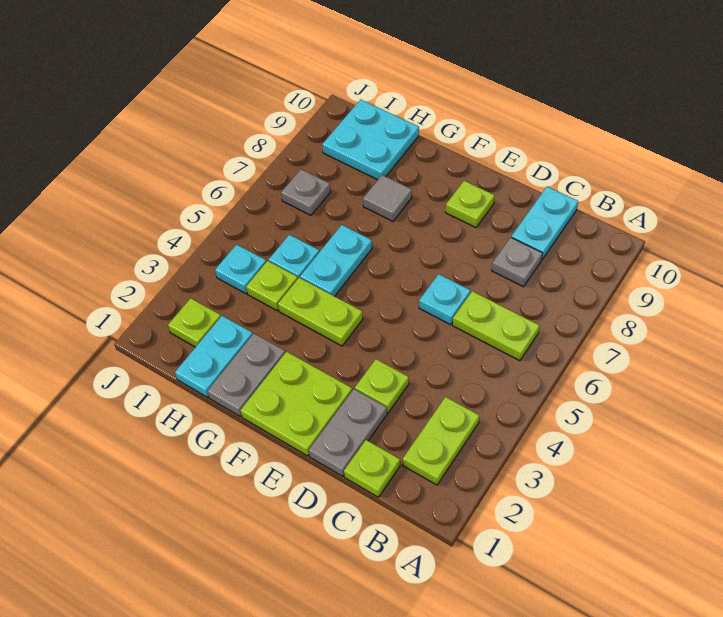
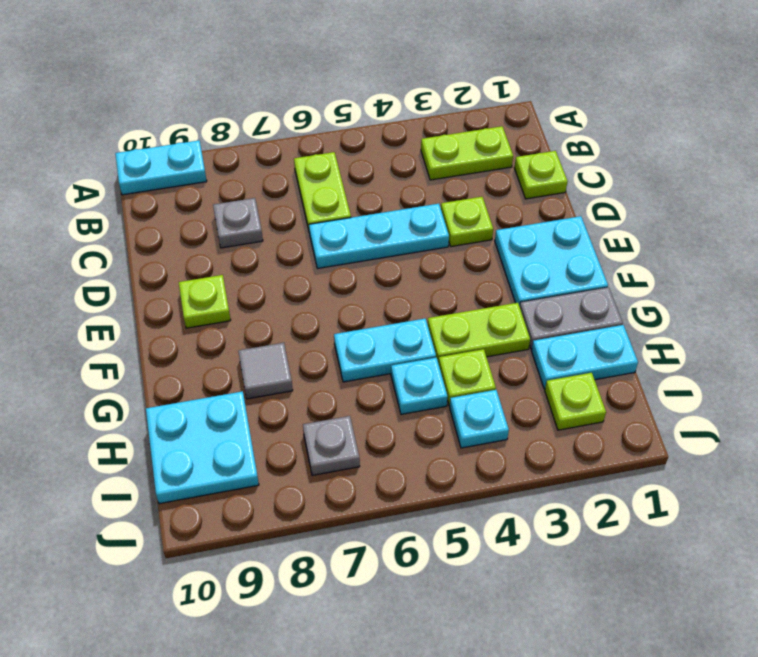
cyan 1x2 plate [511,187,578,259] -> cyan 1x2 plate moved to [115,140,207,195]
grey 1x2 plate [309,389,387,476] -> none
cyan 1x1 plate [419,274,470,325] -> cyan 1x3 plate [309,204,449,268]
lime 2x2 plate [240,352,352,456] -> cyan 2x2 plate [495,216,608,306]
lime 1x2 plate [278,278,363,346] -> lime 1x2 plate turned to [428,303,530,364]

